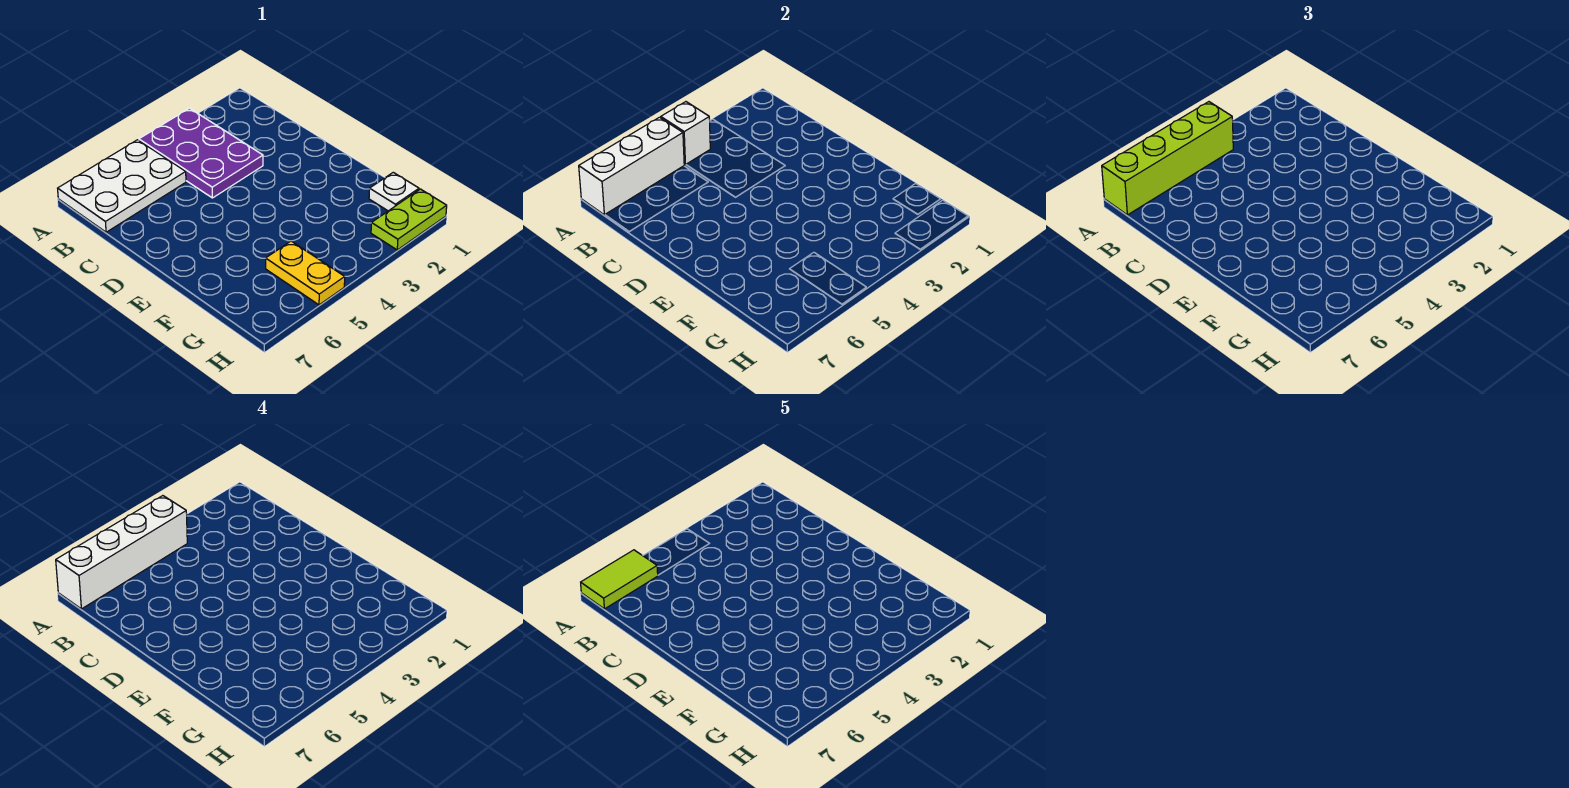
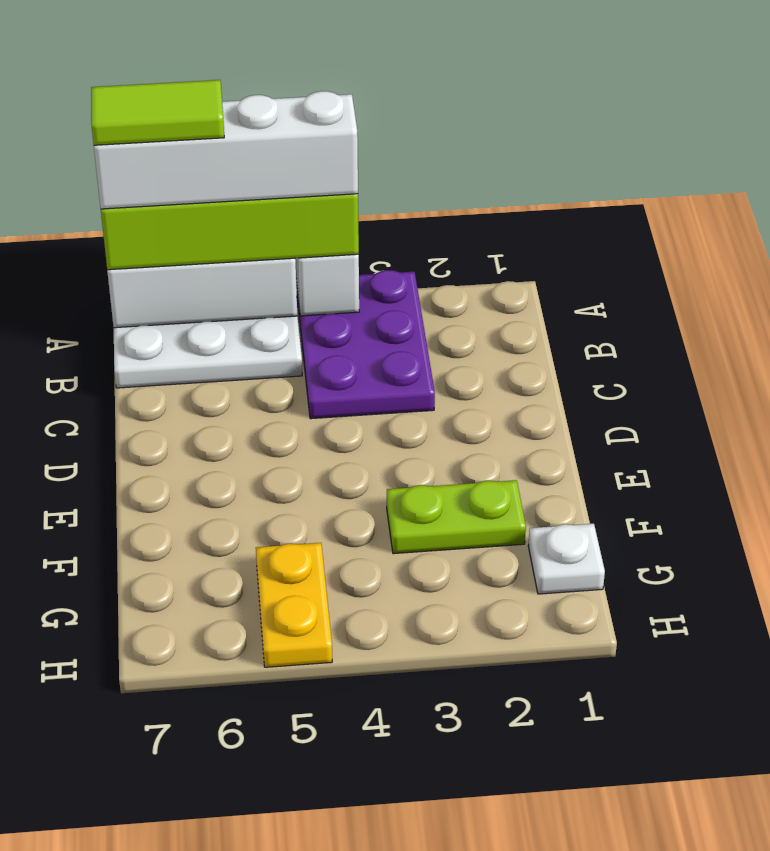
lime 1x2 plate [371,189,447,250] -> lime 1x2 plate moved to [387,480,526,554]

